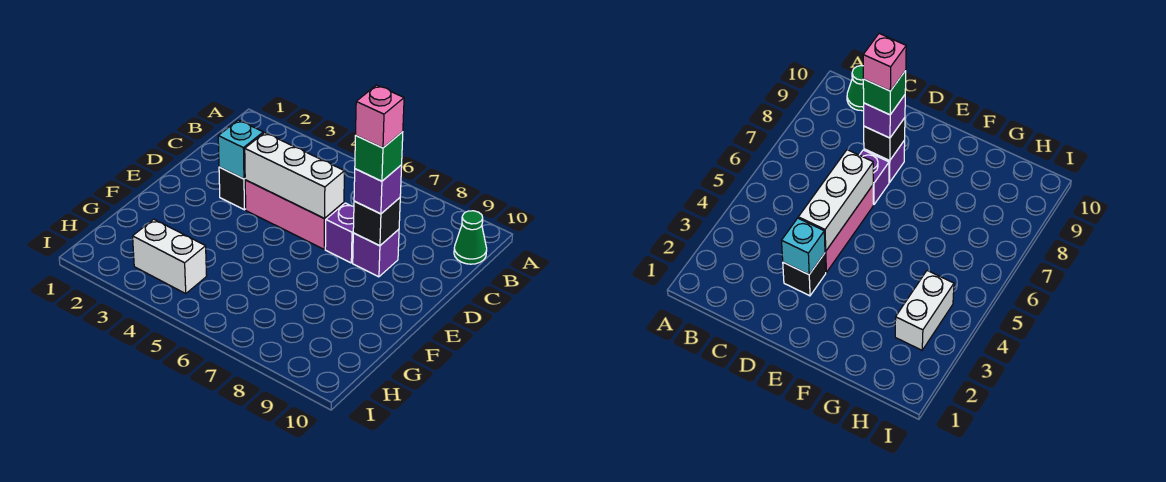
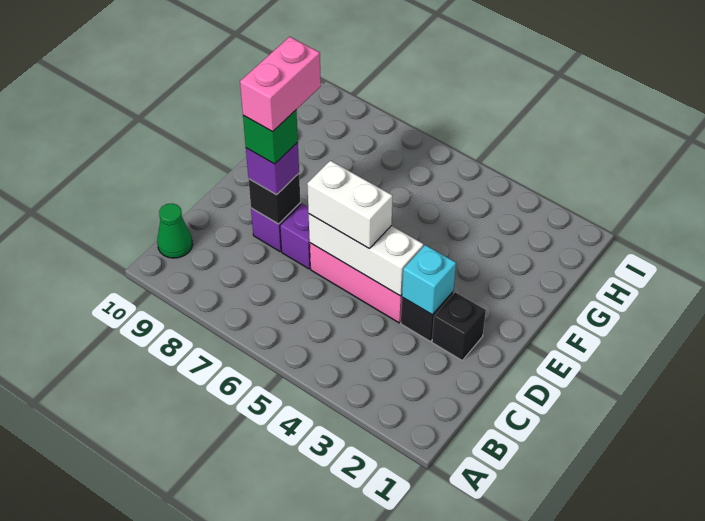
none -> black 1x1 brick [432,292,486,360]
pink 1x1 brick [356,85,404,148] -> pink 1x2 brick [240,37,321,132]
white 1x2 brick [133,219,207,293] -> white 1x2 brick moved to [307,161,393,249]

